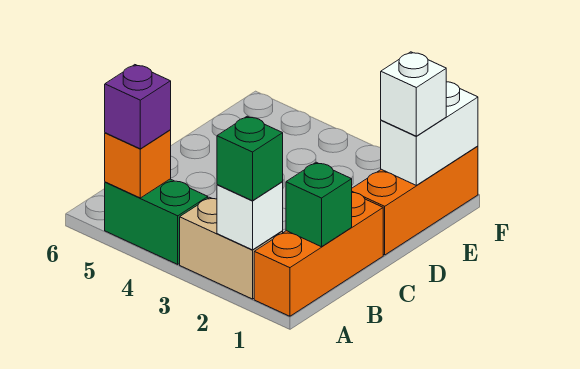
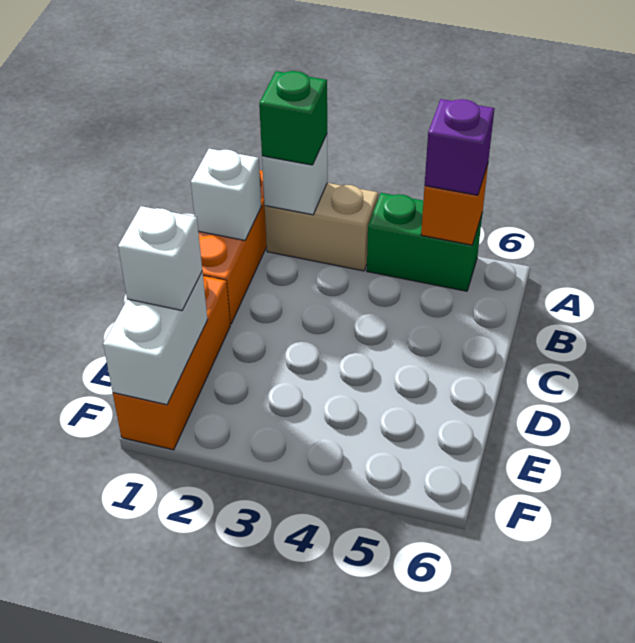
green 1x1 brick [286,162,352,247] -> white 1x1 brick [191,149,261,240]

